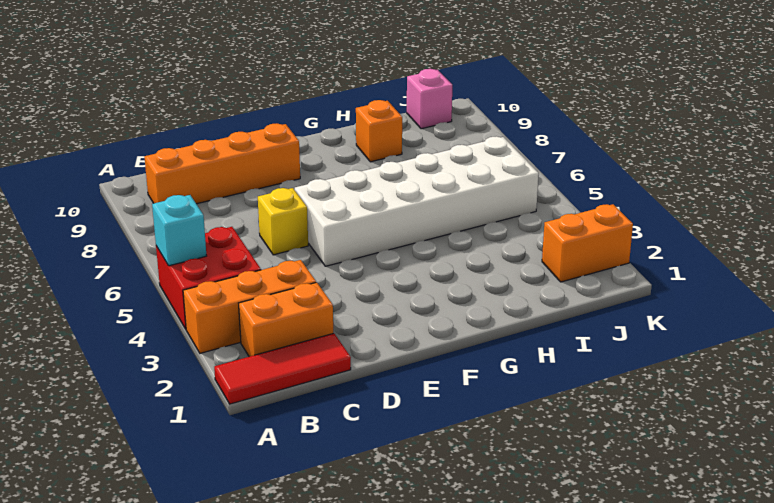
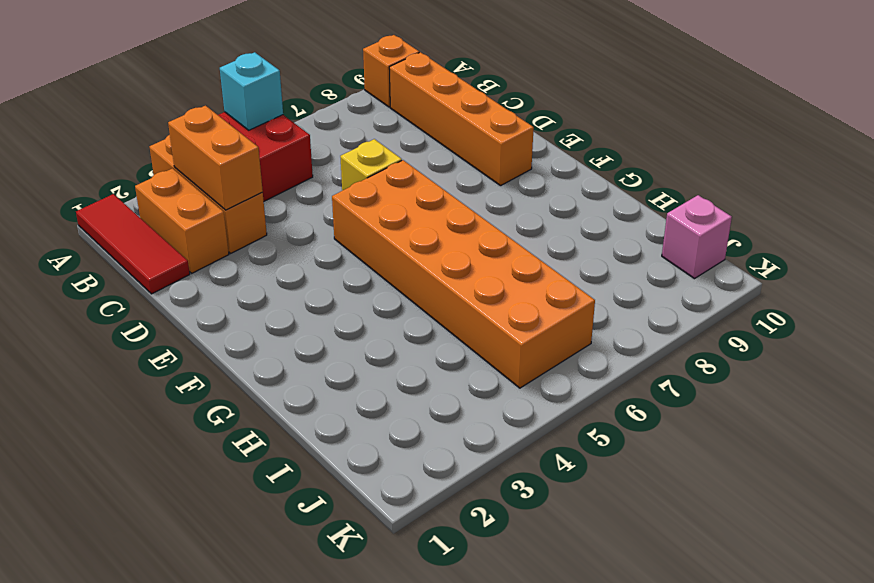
white 2x6 brick [295,136,539,266] -> orange 2x6 brick [332,160,595,388]
orange 1x1 brick [356,100,402,162] -> orange 1x1 brick moved to [363,35,419,107]
orange 1x2 brick [542,204,633,282] -> orange 1x2 brick moved to [168,106,263,210]

